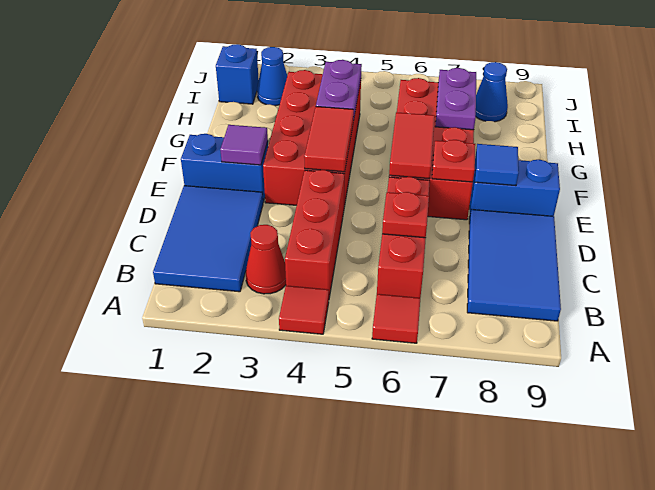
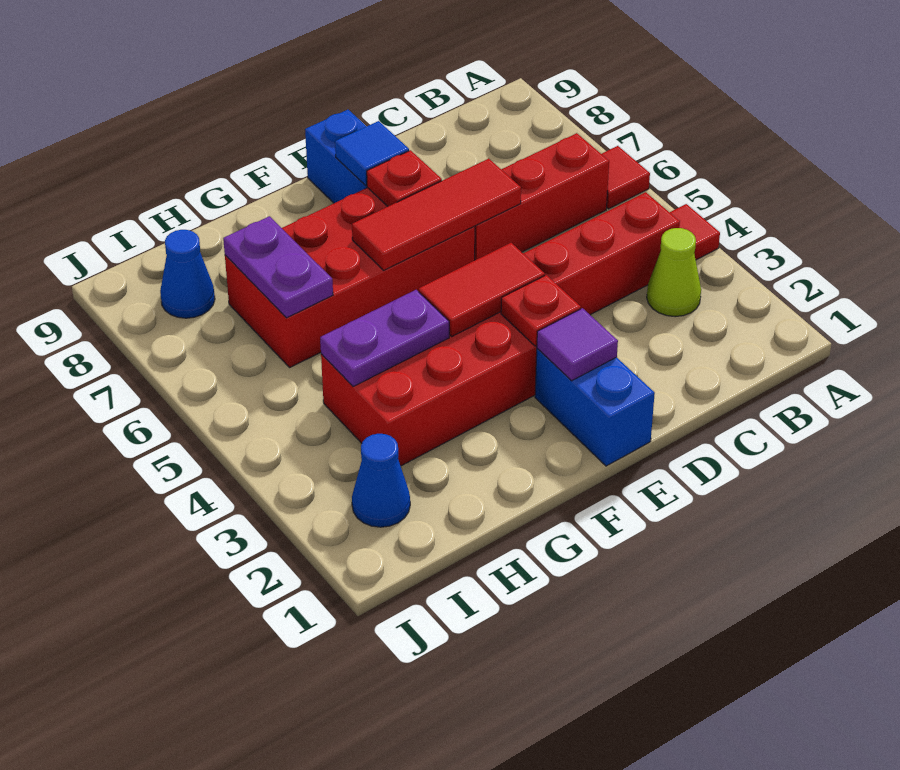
blue 2x3 tile [153,186,263,292] -> none
red 1x1 cone [246,225,286,294] -> lime 1x1 cone [647,228,701,317]
blue 2x3 tile [467,209,561,321] -> none
red 1x1 plate [382,192,429,238] -> red 1x1 plate moved to [501,275,581,346]
red 1x2 tile [389,112,435,179] -> red 1x3 tile [352,159,521,270]
purple 1x2 plate [435,68,476,130] -> purple 1x2 plate turned to [223,216,333,318]
blue 1x1 brick [216,44,259,104] -> none

